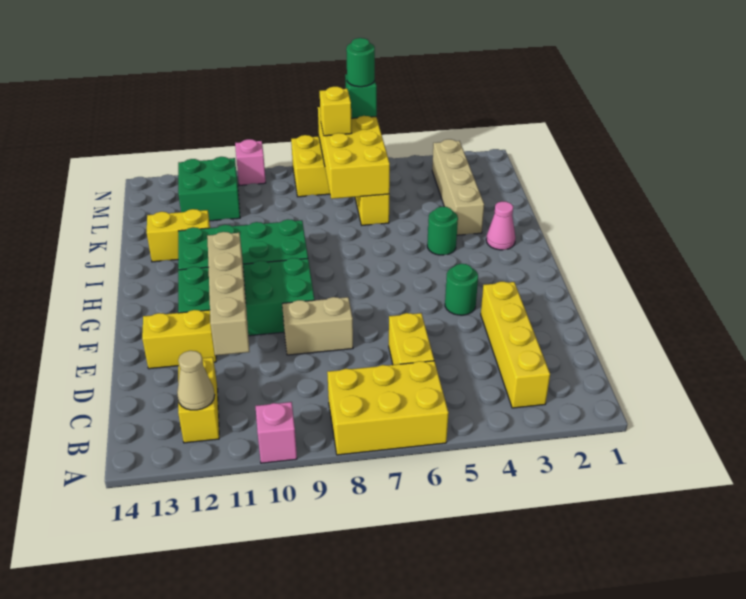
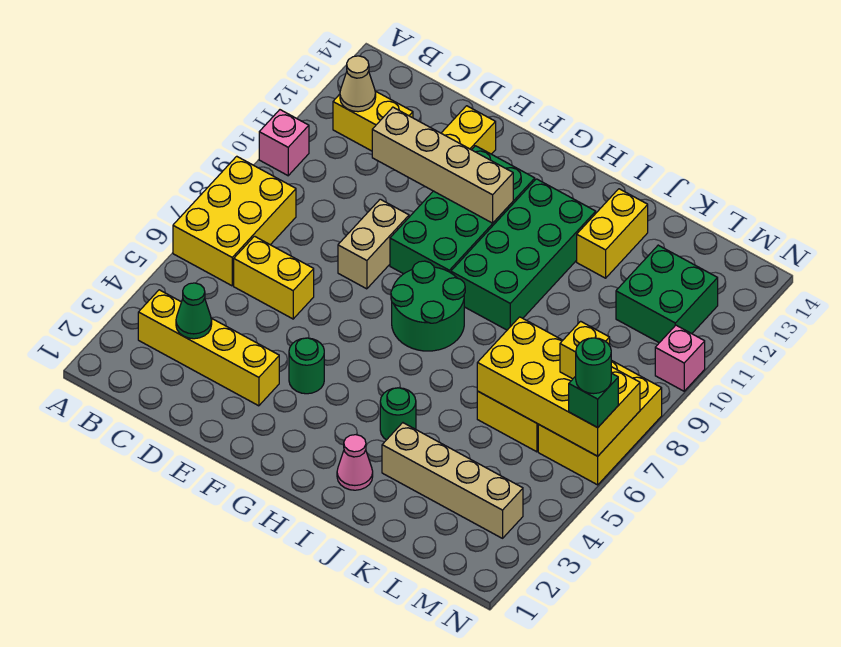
none -> green 1x1 cone [176,283,212,339]
none -> green 2x2 round brick [391,261,465,351]

